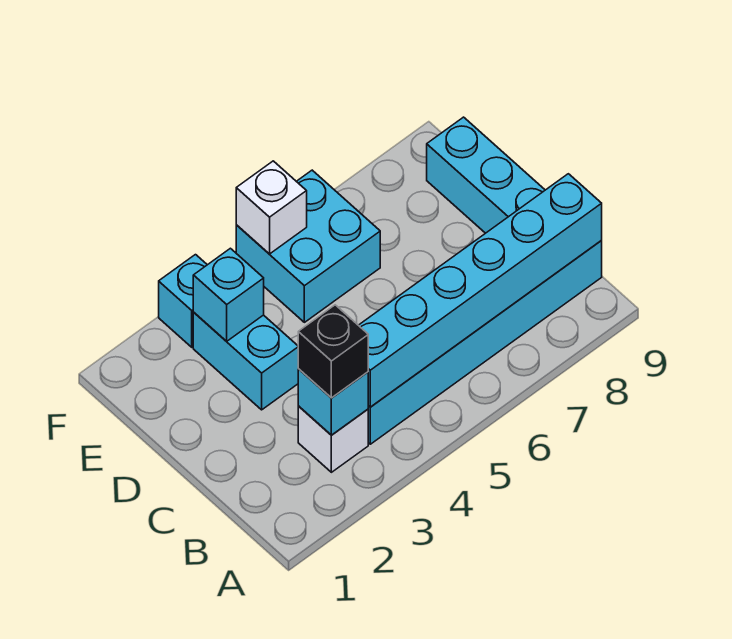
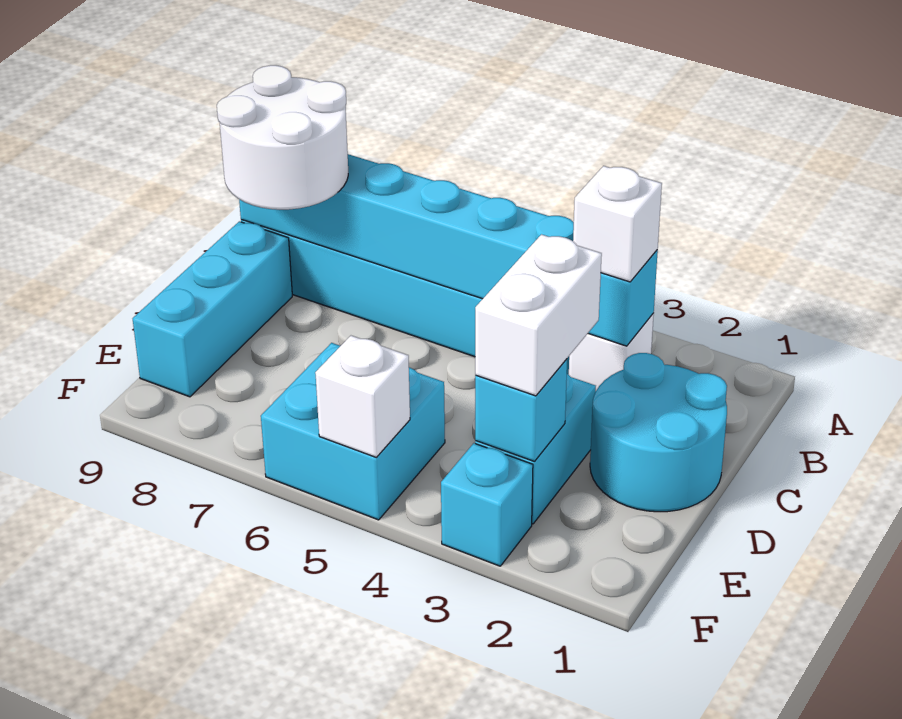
black 1x1 brick [298,305,368,398] -> white 1x1 brick [573,166,662,282]
none -> white 2x2 round brick [217,65,348,210]
none -> cyan 2x2 round brick [590,353,727,512]
none -> white 1x2 brick [475,234,602,396]

